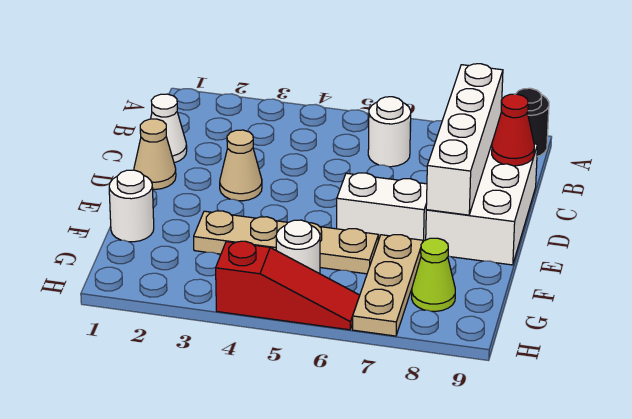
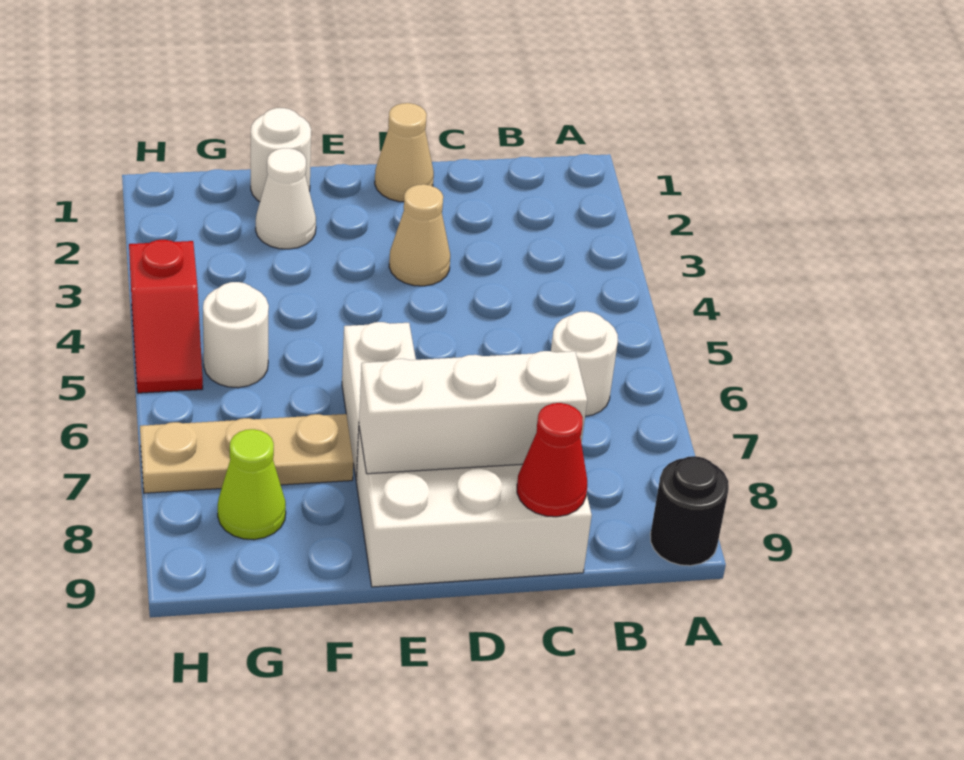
white 1x4 brick [426,64,503,215] -> white 1x3 brick [359,351,587,474]
white 1x1 cone [151,94,187,163] -> white 1x1 cone moved to [256,148,316,249]
tan 1x4 plate [194,211,379,274] -> none
red 1x3 slope [216,241,360,330] -> red 1x2 slope [129,240,203,393]

